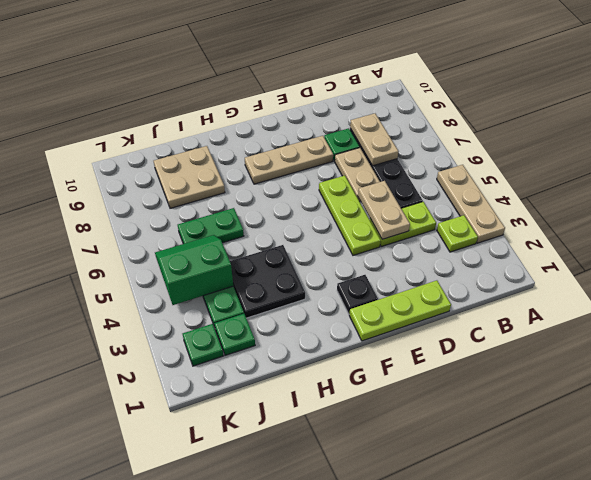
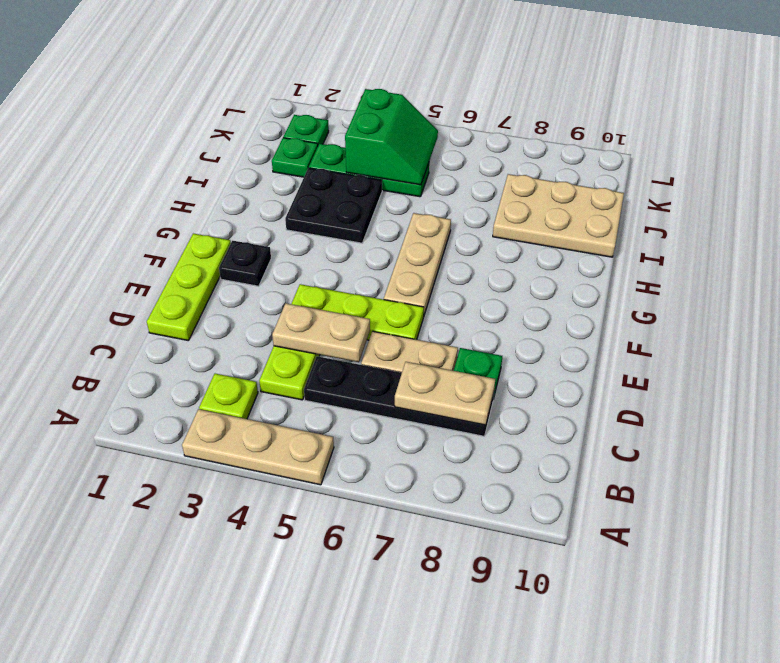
tan 1x3 plate [245,136,333,184] -> tan 1x3 plate moved to [384,213,451,317]
green 1x2 plate [178,208,244,244] -> none
tan 2x2 plate [154,146,225,208] -> tan 2x3 plate [493,174,624,257]

